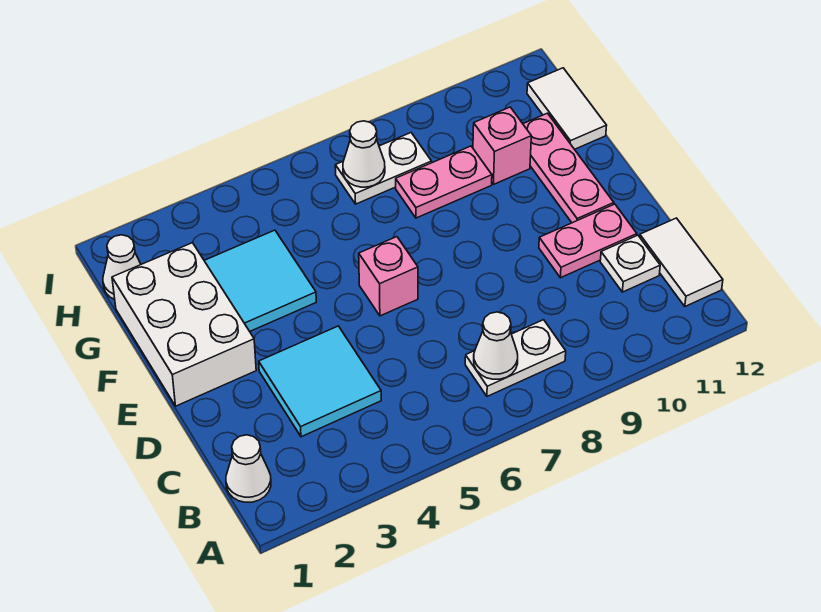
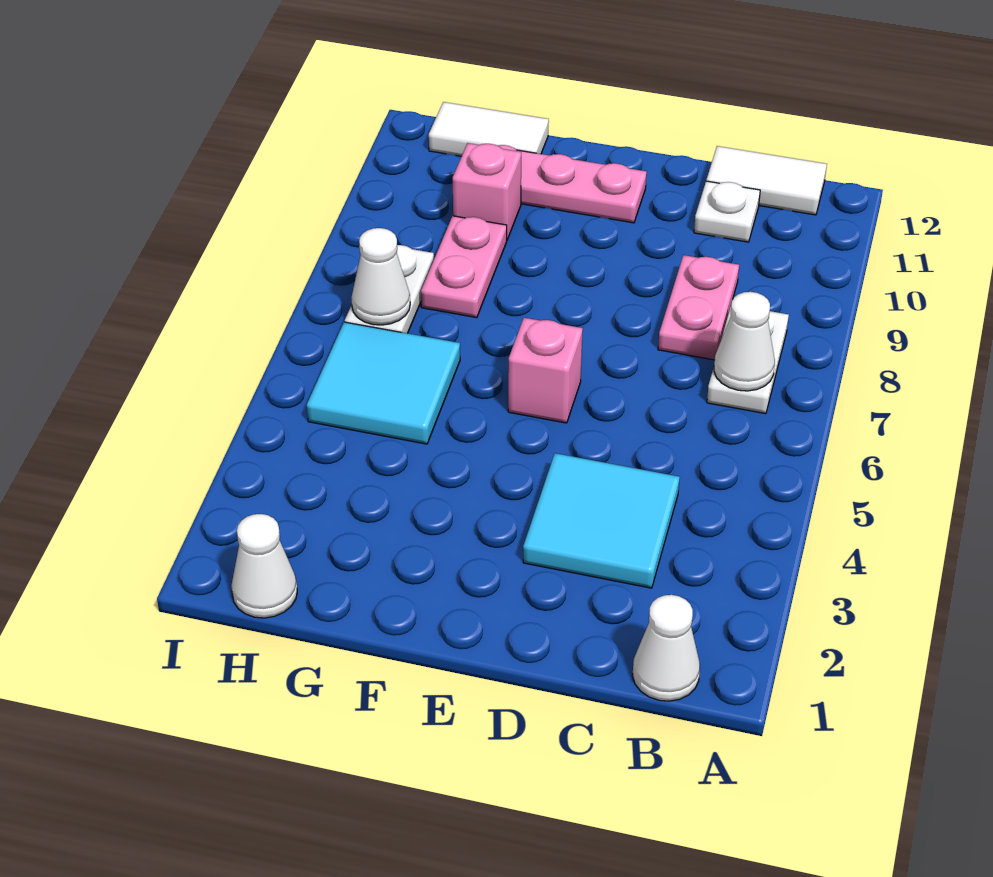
pink 1x2 plate [539,204,637,278] -> pink 1x2 plate moved to [658,255,739,360]
white 2x3 brick [112,243,256,406] -> none
cyan 2x2 tile [204,230,316,331] -> cyan 2x2 tile moved to [307,322,460,444]

